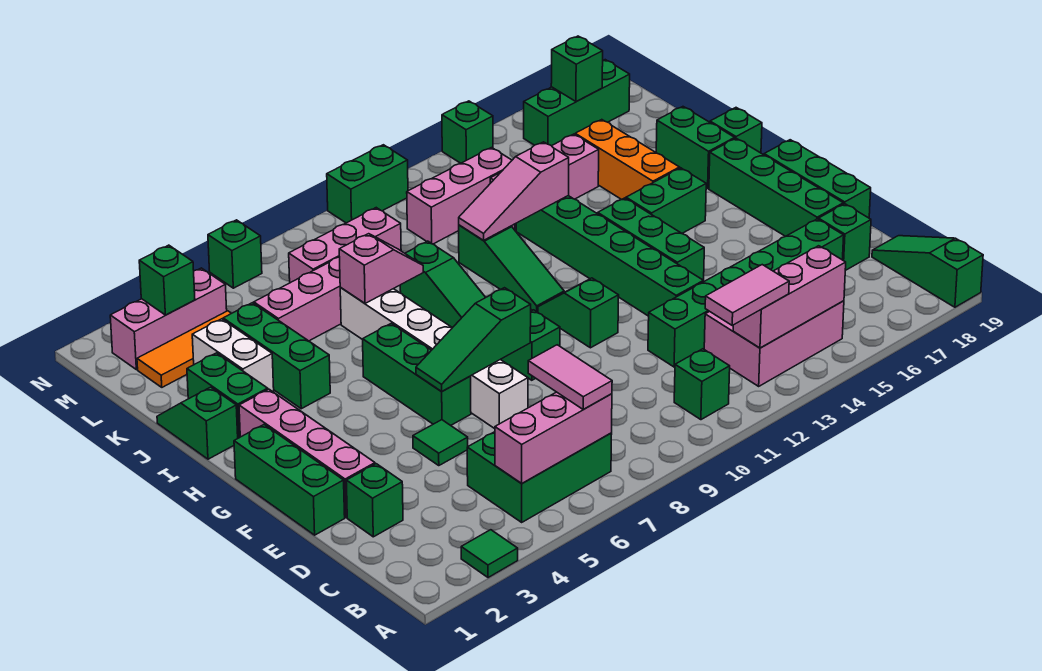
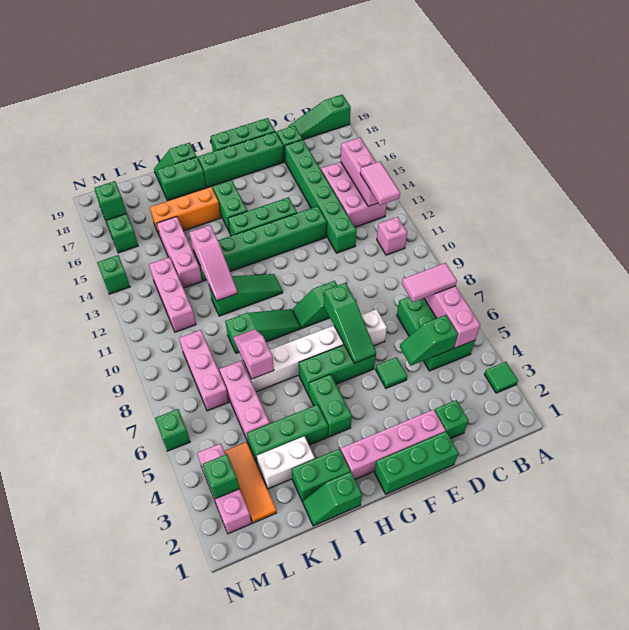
green 1x1 brick [674,349,730,420] -> pink 1x1 brick [377,217,407,255]
green 1x2 slope [538,278,619,348] -> green 1x2 slope moved to [400,315,458,366]
green 1x2 brick [327,145,408,223] -> green 1x2 brick moved to [309,374,352,437]

